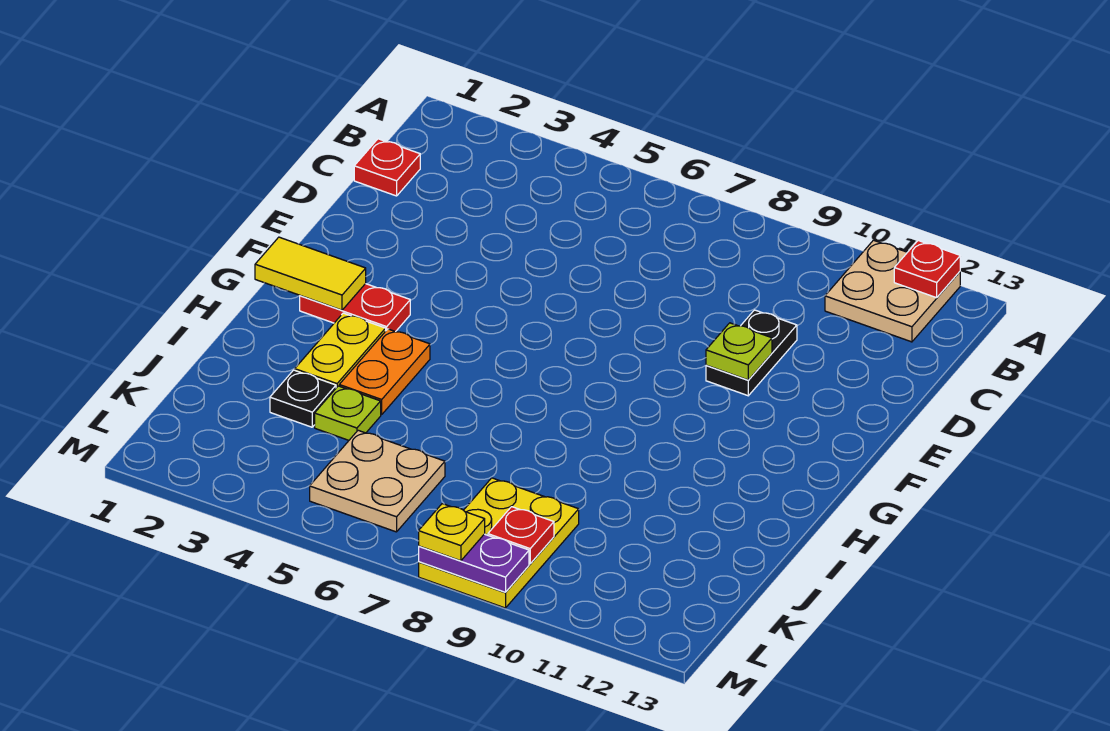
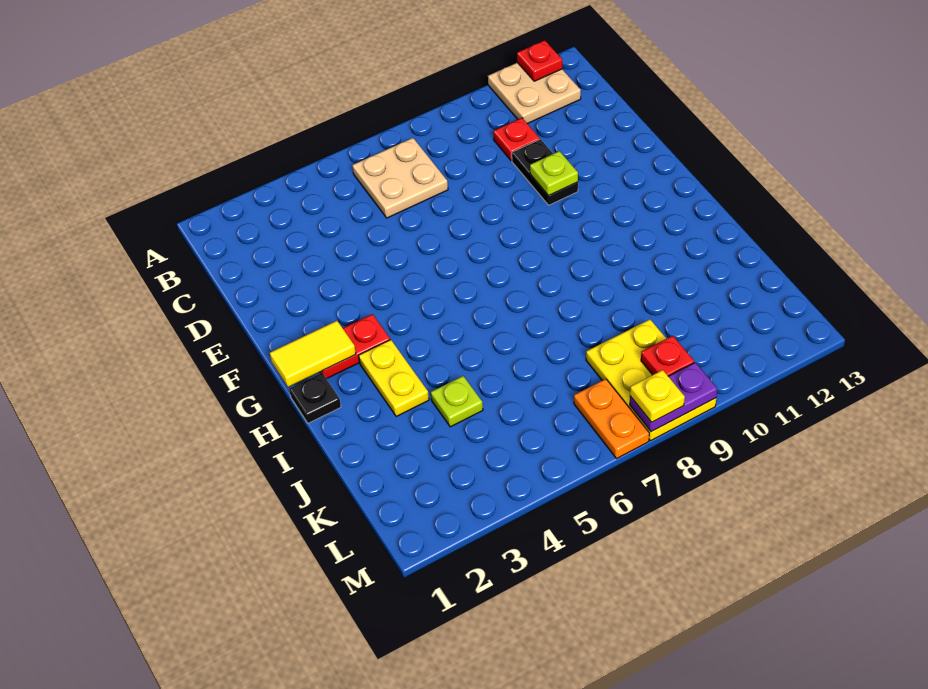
red 1x1 plate [354,139,420,196] -> red 1x1 plate moved to [493,118,540,161]
orange 1x2 plate [339,329,430,415] -> orange 1x2 plate moved to [574,379,649,459]
black 1x1 plate [270,370,336,427] -> black 1x1 plate moved to [289,373,341,423]
tan 2x2 plate [310,430,445,532] -> tan 2x2 plate moved to [352,138,448,218]

